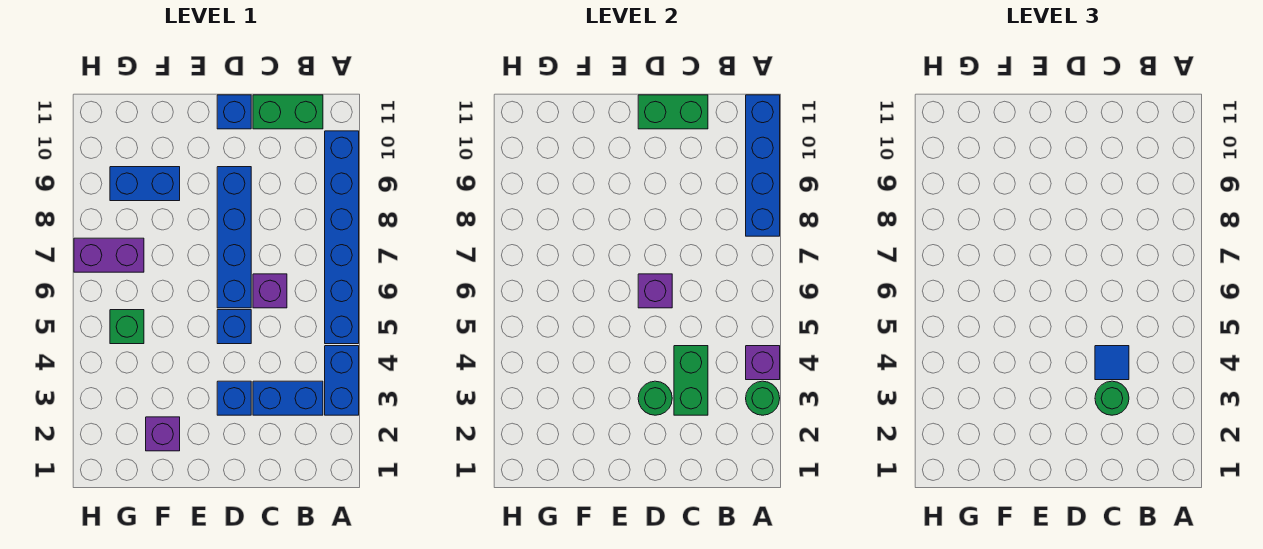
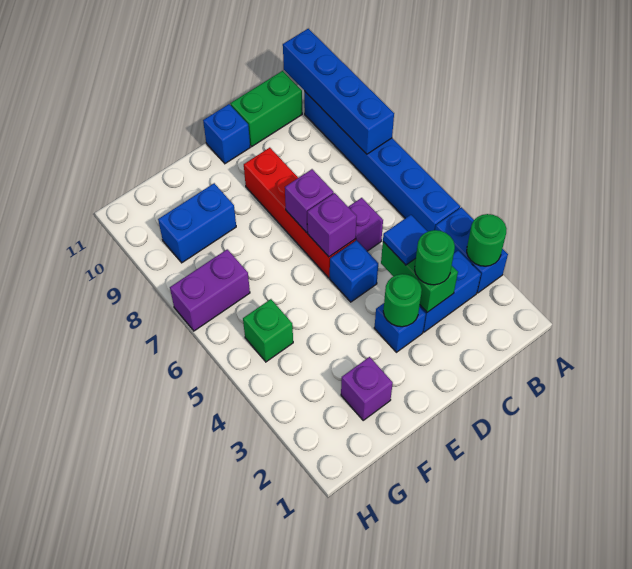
purple 1x1 brick [746,346,780,380] -> purple 1x1 brick moved to [285,169,334,233]
green 1x2 brick [638,95,708,129] -> none
blue 1x4 brick [217,167,251,308] -> red 1x4 brick [244,148,356,278]

